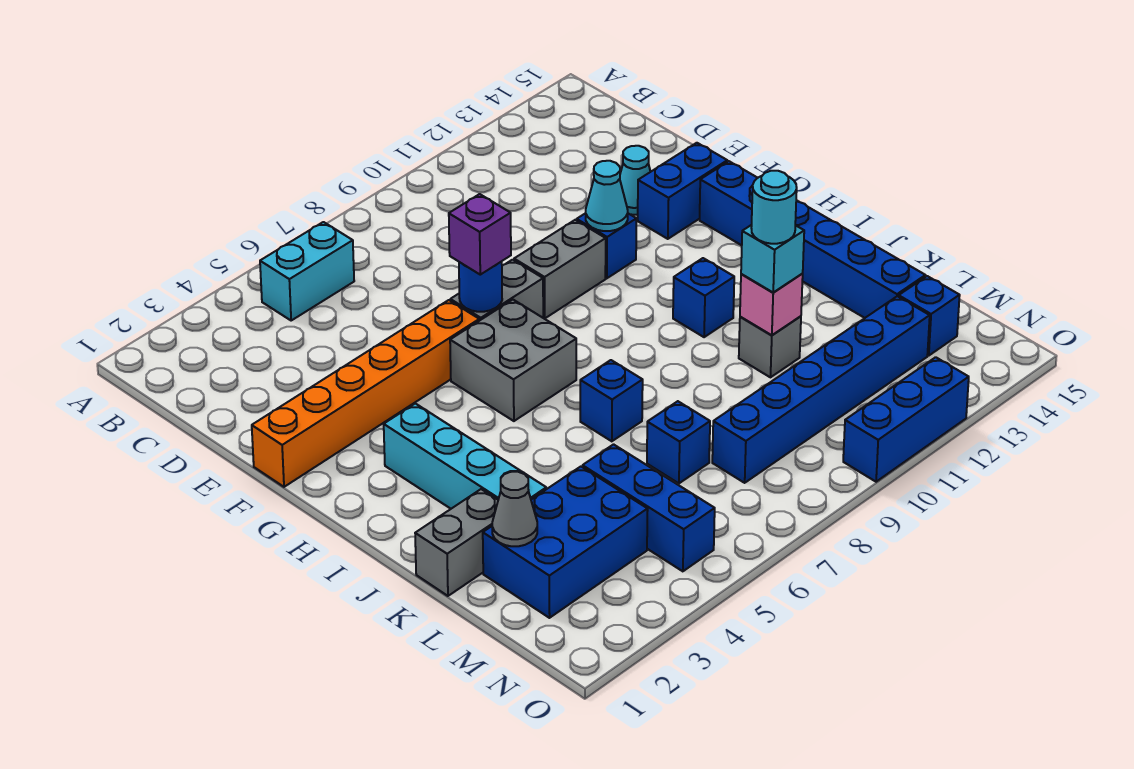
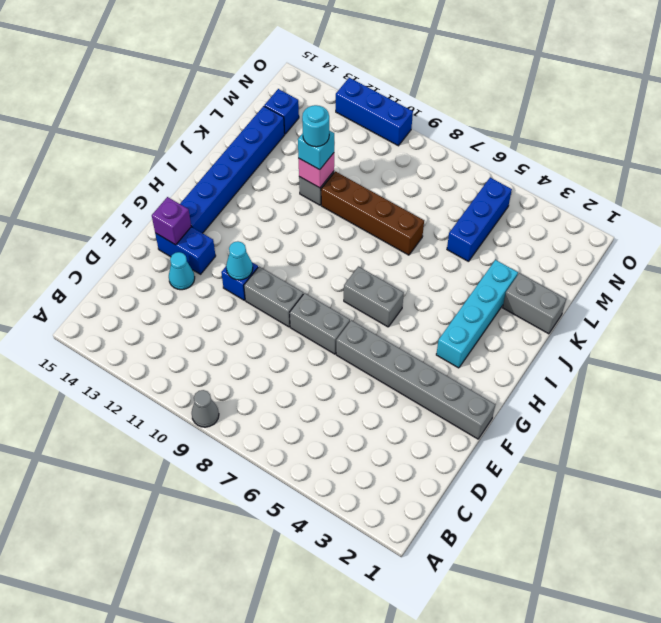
cyan 1x2 brick [260,222,354,320] -> none
orange 1x6 brick [252,300,479,487] -> grey 1x6 brick [336,320,496,439]
blue 1x1 round brick [459,262,502,312] -> none
purple 1x1 brick [449,194,511,275] -> purple 1x1 brick moved to [152,197,191,245]
grey 2x2 brick [450,300,576,421] -> grey 1x2 brick [344,266,404,327]
blue 1x1 brick [673,258,734,337] -> none
blue 1x1 brick [580,360,643,441] -> none
none -> brown 1x4 brick [321,171,424,255]
blue 2x3 brick [483,467,648,618] -> none
grey 1x1 cone [492,472,537,546] -> grey 1x1 cone moved to [192,390,219,427]
blue 1x1 brick [647,401,710,483] -> none
blue 1x6 brick [712,296,930,483] -> none

